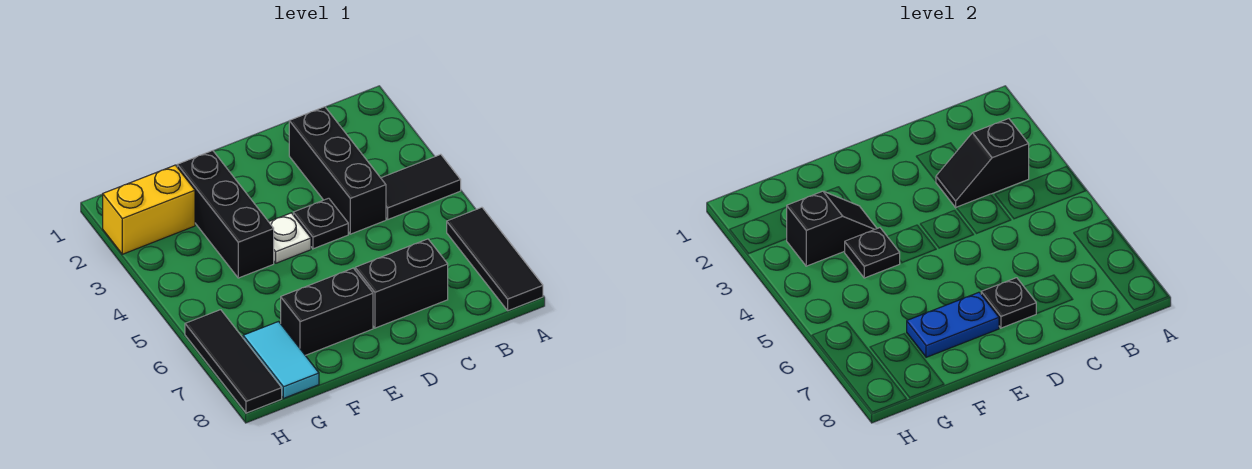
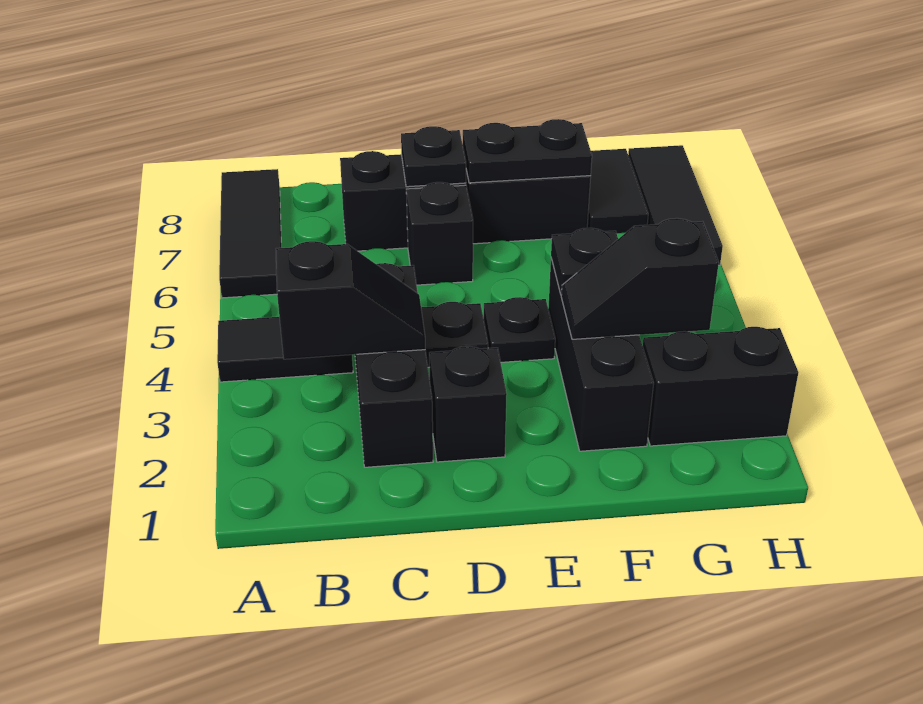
none -> black 1x1 brick [429,346,507,462]
none -> black 1x1 brick [406,182,473,285]
white 1x1 plate [269,213,311,263] -> black 1x1 plate [484,297,555,362]
blue 1x2 plate [907,292,999,357] -> black 1x2 plate [463,119,592,183]
yellow 1x2 brick [103,165,195,254] -> black 1x2 brick [643,327,798,446]
cyan 1x2 tile [243,322,319,398] -> black 1x2 tile [587,149,648,233]

